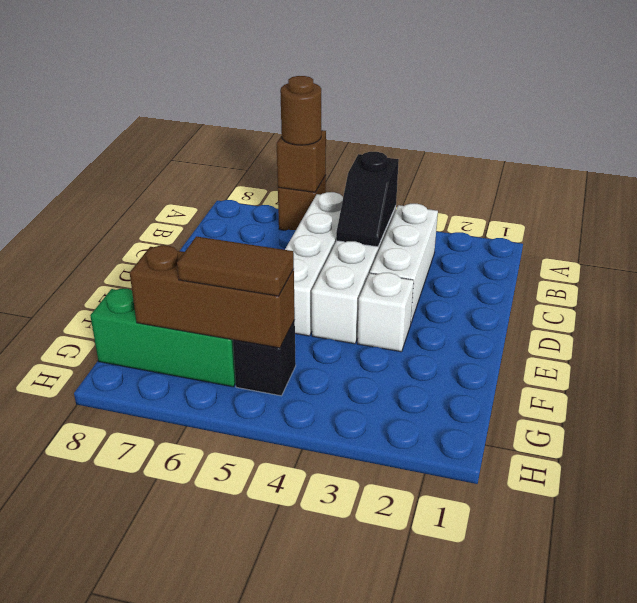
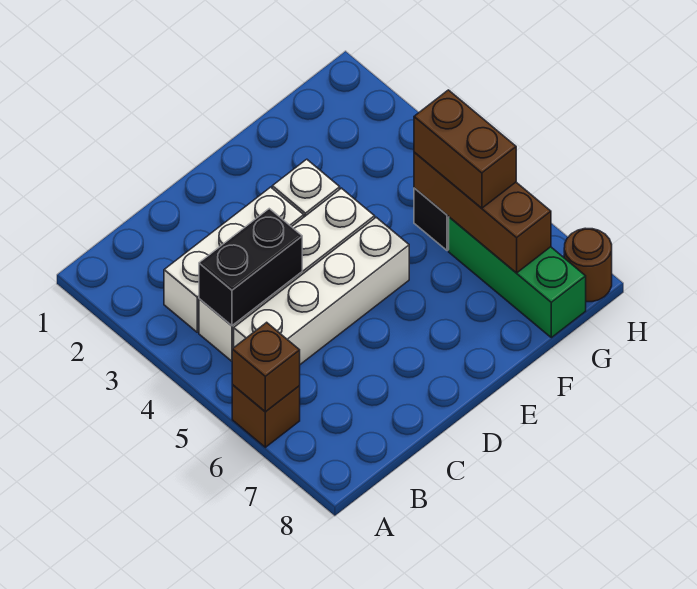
brown 1x1 round brick [280,76,321,145] -> brown 1x1 round brick moved to [564,228,612,302]
black 1x2 slope [336,152,399,247] -> black 1x2 brick [199,209,302,326]
brown 1x2 tile [177,236,294,296] -> brown 1x2 brick [414,90,516,208]

